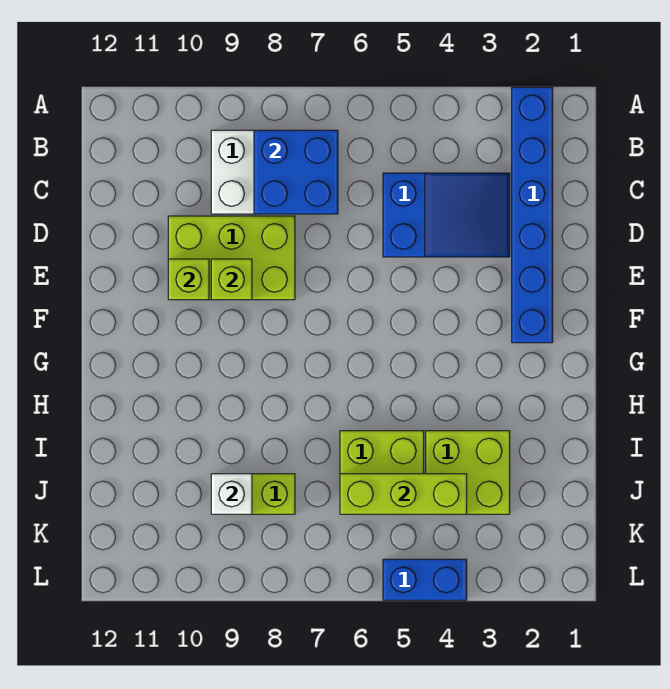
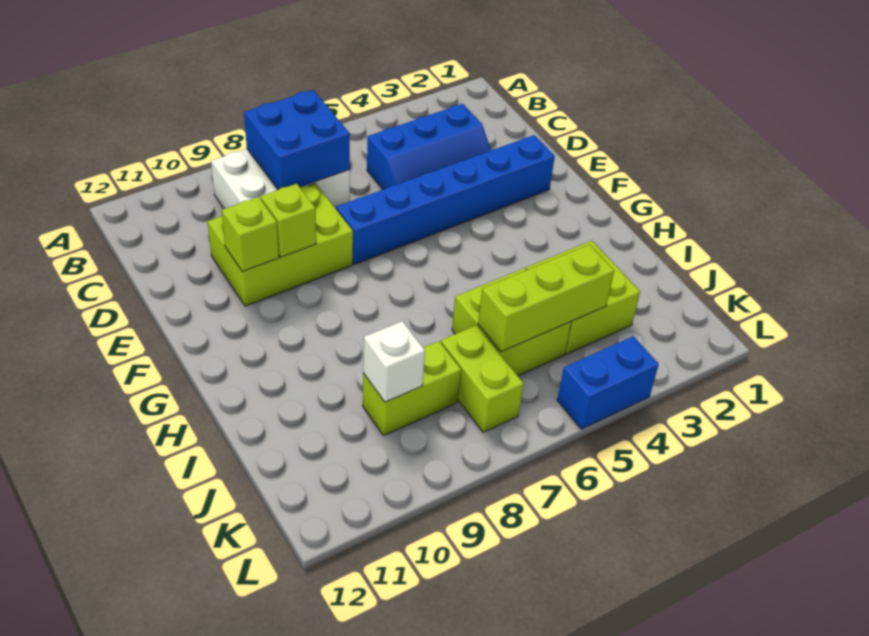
blue 1x6 brick [512,87,553,343] -> blue 1x6 brick turned to [336,135,555,264]
blue 2x3 slope [383,173,510,257] -> blue 2x3 slope turned to [367,104,491,189]
none -> lime 1x2 brick [441,326,524,432]

